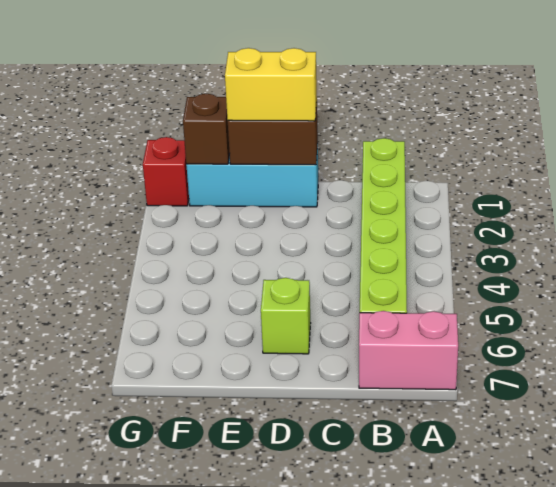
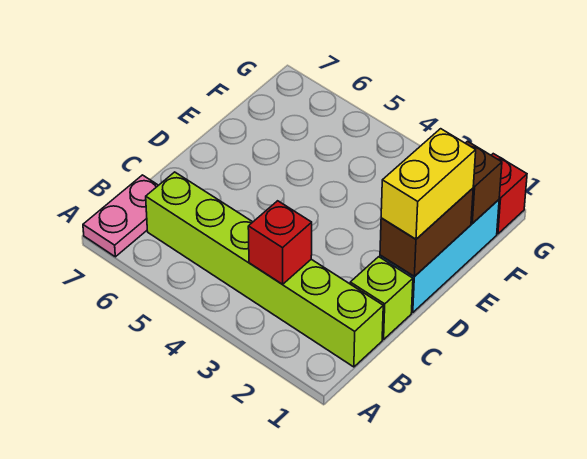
pink 1x2 brick [359,311,458,390] -> pink 1x2 plate [83,175,158,257]
none -> red 1x1 brick [248,201,312,284]
lime 1x1 brick [261,278,311,354] -> lime 1x1 brick moved to [350,257,413,340]

